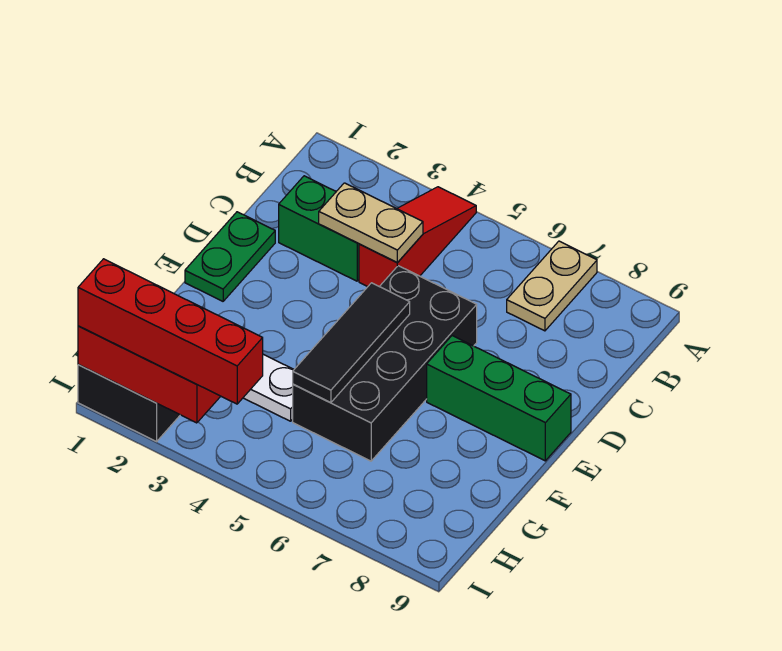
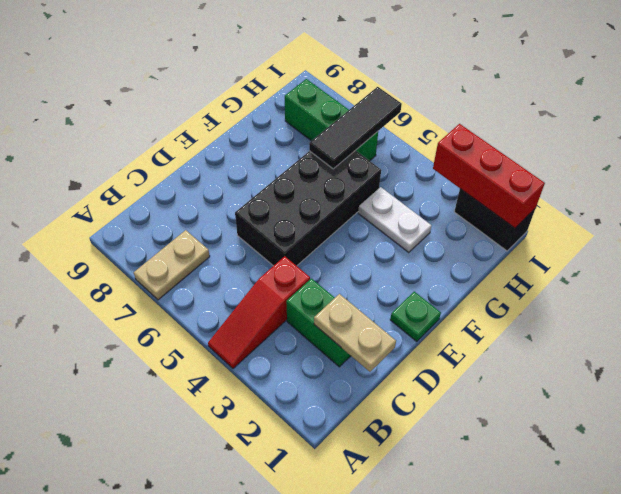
tan 1x2 plate [319,183,423,263] -> tan 1x2 plate moved to [314,294,396,372]
green 1x2 plate [185,212,275,301] -> green 1x1 plate [390,292,441,342]
black 1x3 tile [293,283,410,403] -> black 1x3 tile moved to [309,87,402,169]
green 1x3 brick [427,336,571,461] -> green 1x3 brick moved to [285,79,378,161]
red 1x4 brick [78,259,263,404] -> none

